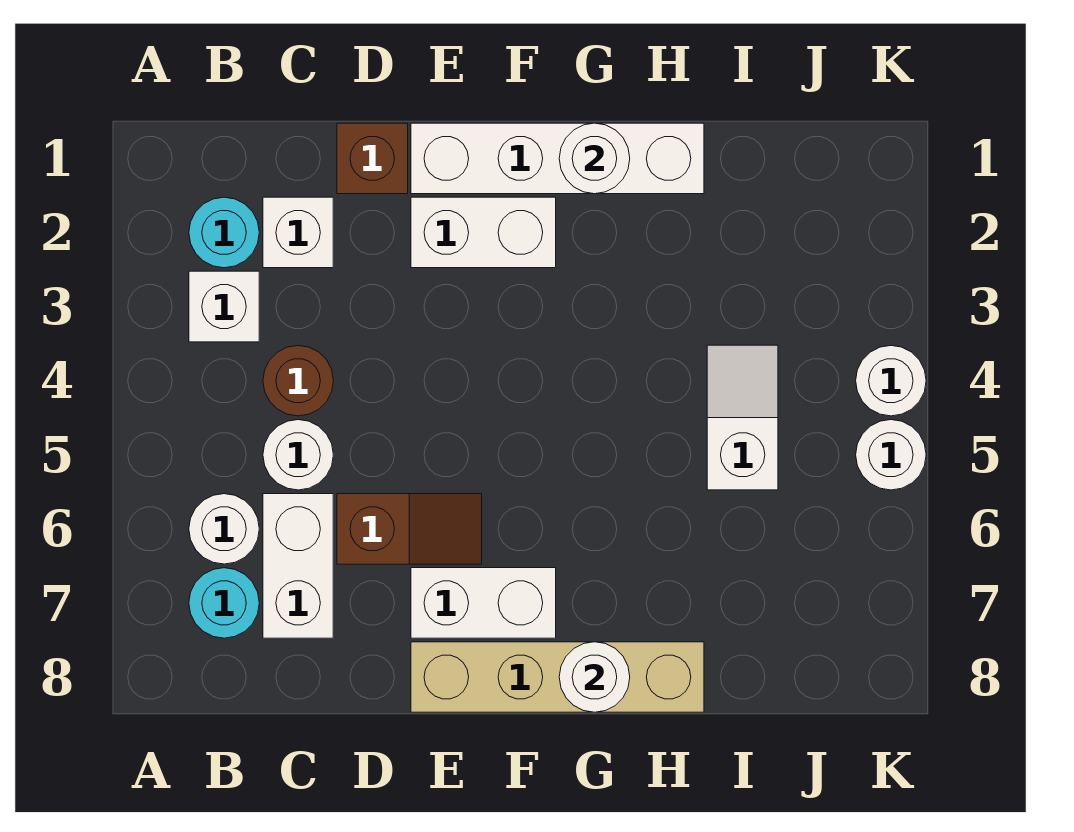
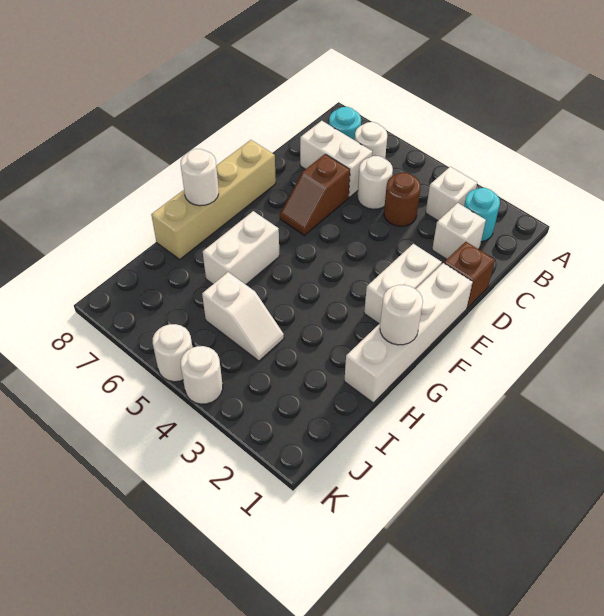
white 1x2 brick [411,568,556,638] -> white 1x2 brick moved to [203,211,279,285]

